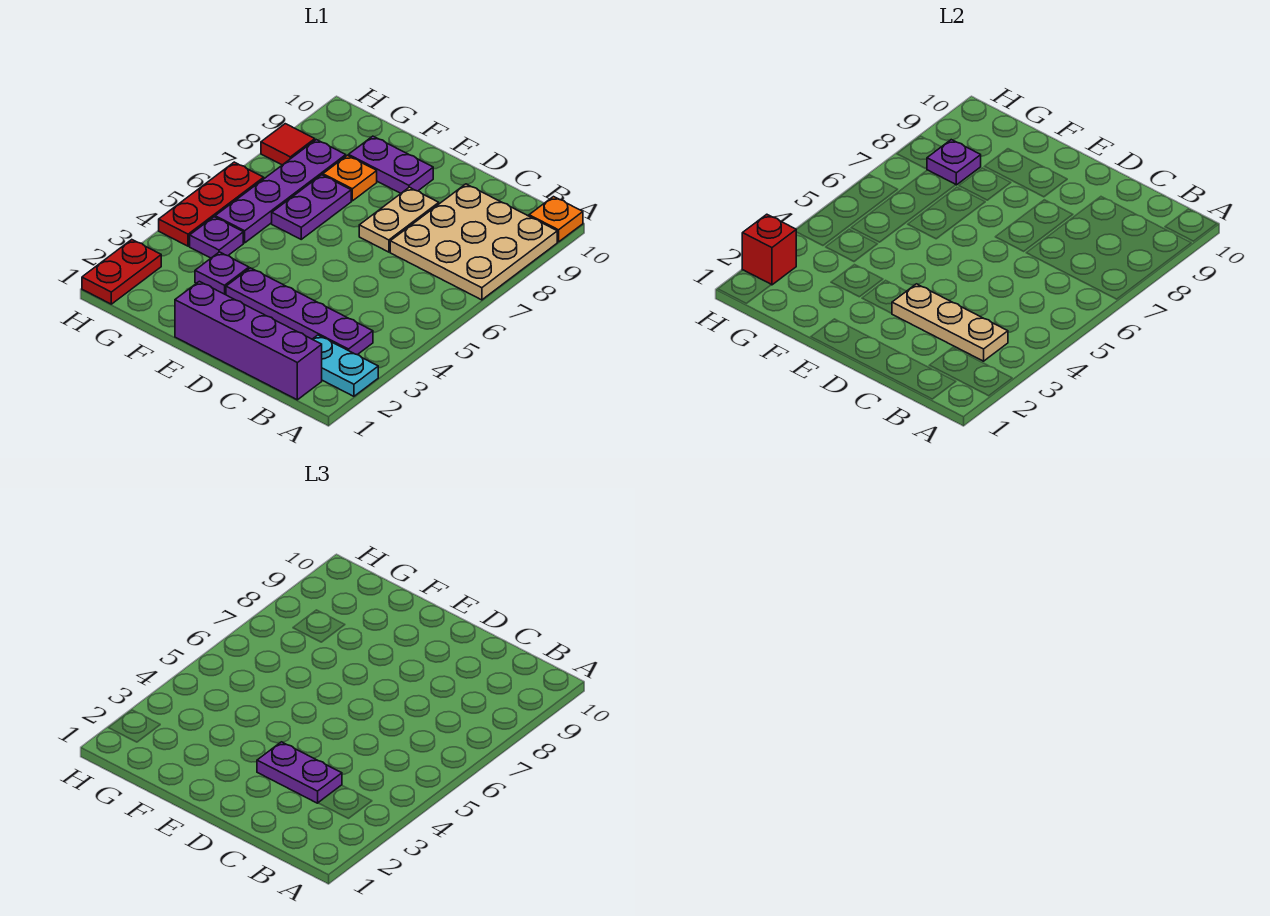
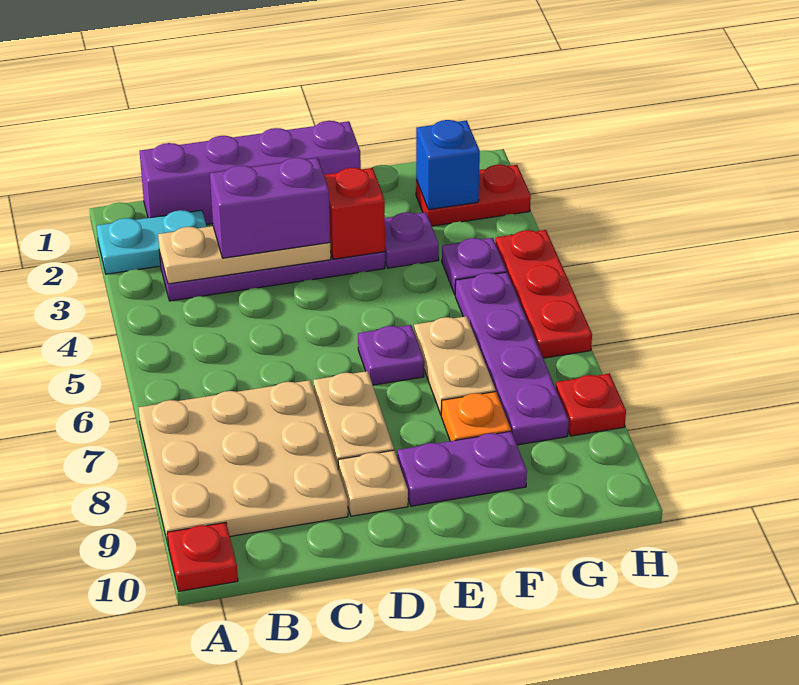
orange 1x1 plate [529,197,583,242] -> red 1x1 plate [167,522,238,591]
purple 1x2 plate [257,742,342,803] -> purple 1x2 brick [210,158,330,258]
none -> tan 1x1 plate [338,450,408,516]
purple 1x2 plate [272,175,351,239] -> tan 1x2 plate [414,316,496,414]
none -> blue 1x1 brick [416,120,480,210]
purple 1x1 plate [927,140,981,185] -> purple 1x1 plate moved to [358,325,424,385]
red 1x2 plate [82,240,161,304] -> red 1x2 plate turned to [416,165,531,226]
red 1x1 brick [742,214,796,285] -> red 1x1 brick moved to [324,168,385,259]
red 1x1 tile [261,124,315,165] -> red 1x1 plate [556,373,626,436]

